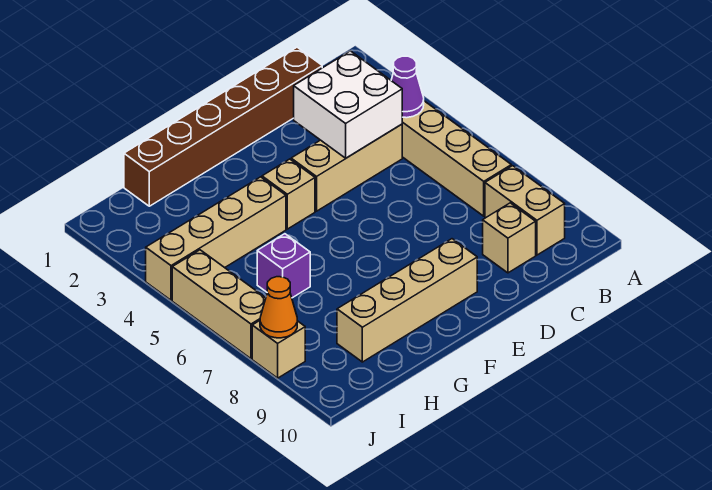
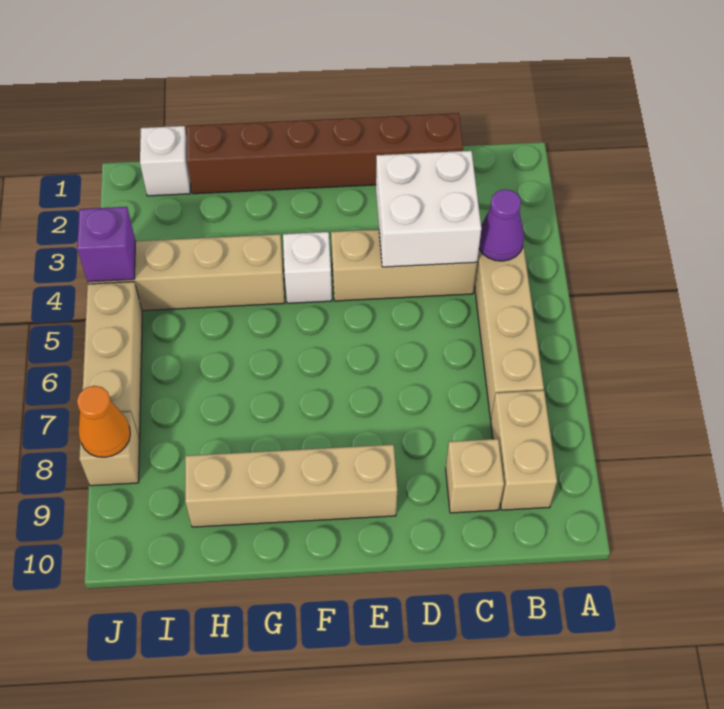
tan 1x1 brick [262,159,315,229] -> white 1x1 brick [283,232,332,303]
purple 1x1 brick [257,234,310,298] -> purple 1x1 brick moved to [77,207,135,282]
none -> white 1x1 brick [140,126,190,196]

